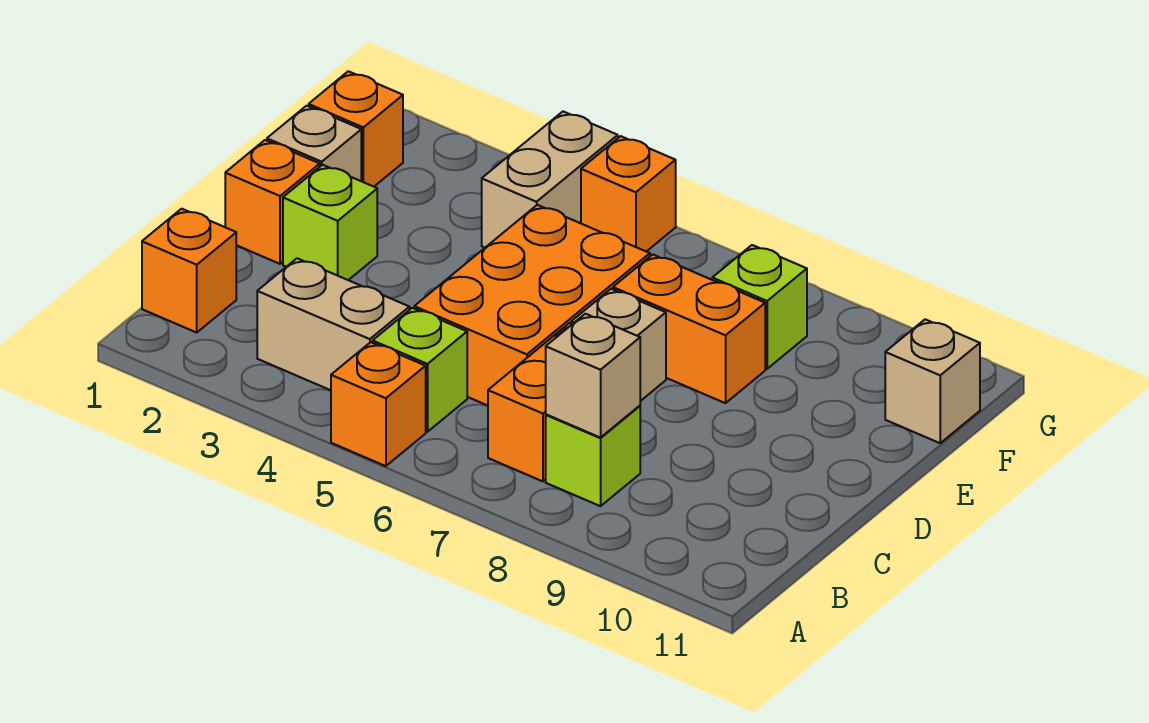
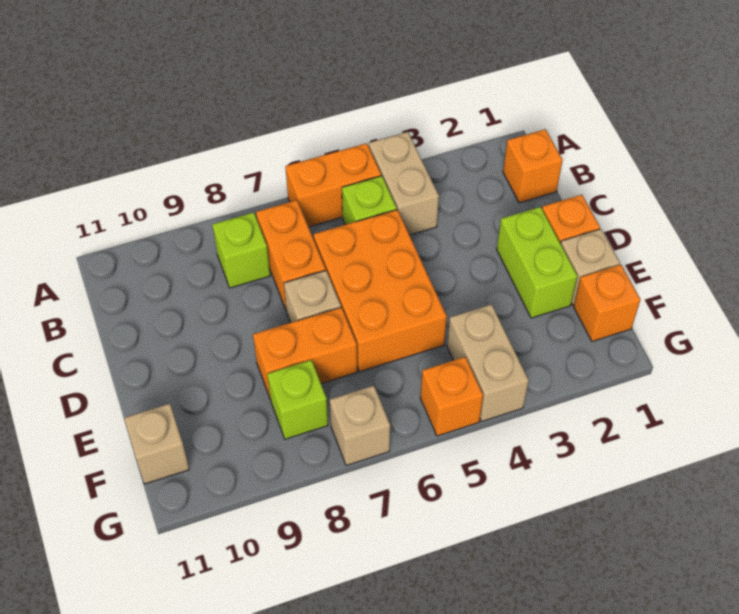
orange 1x1 brick [331,342,426,466] -> orange 1x2 brick [285,143,381,227]
tan 1x2 brick [257,258,410,390] -> tan 1x2 brick turned to [369,132,439,235]
tan 1x1 brick [546,314,640,438] -> tan 1x1 brick moved to [330,386,390,466]
lime 1x1 brick [283,165,377,280] -> lime 1x2 brick [497,207,577,318]

